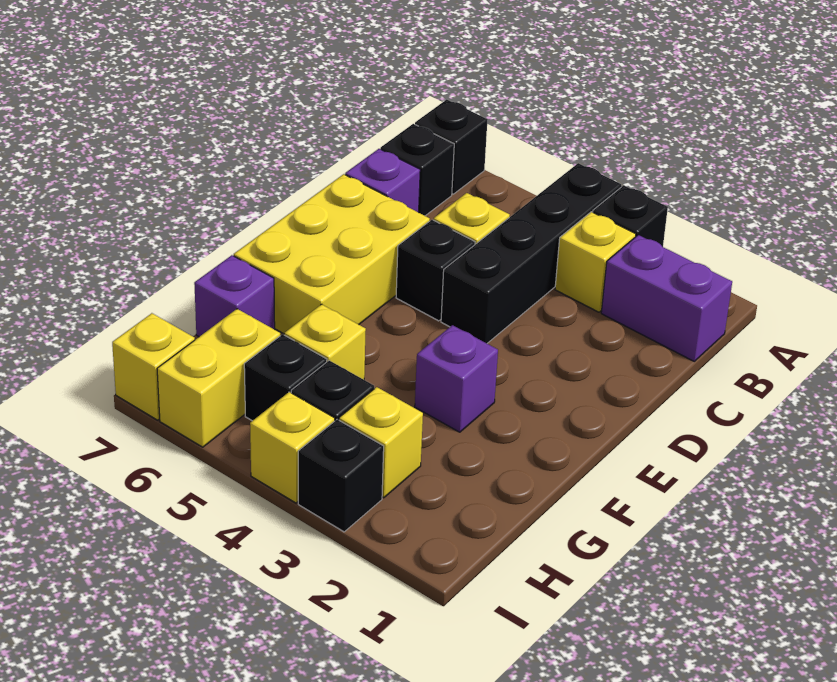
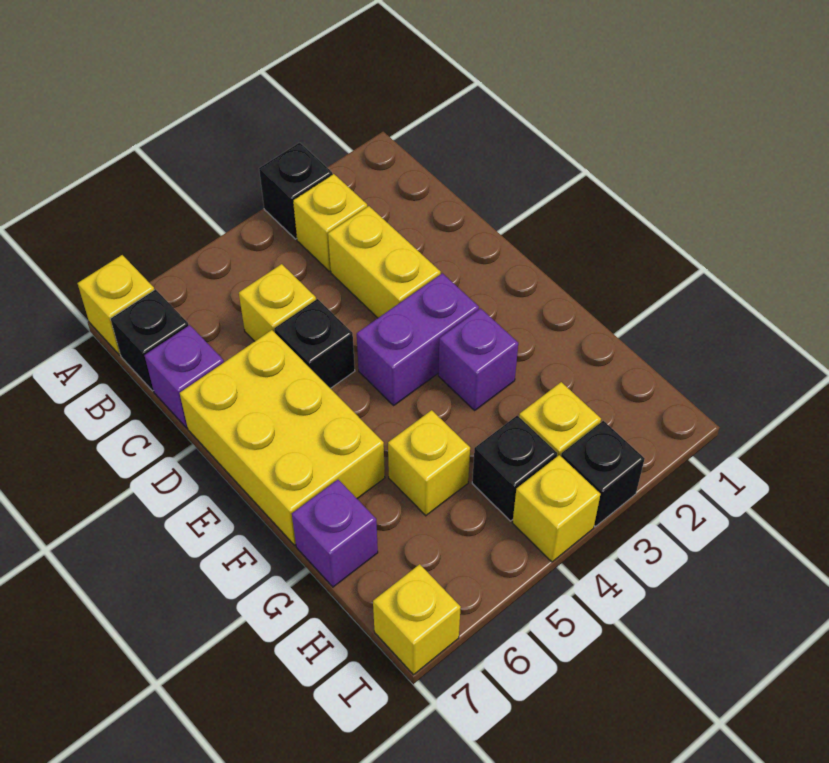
black 1x4 brick [441,163,621,343] -> none
black 1x1 brick [415,100,488,194] -> yellow 1x1 brick [78,255,154,355]
purple 1x2 brick [601,235,732,361] -> purple 1x2 brick moved to [357,273,479,405]
black 1x1 brick [244,334,327,421] -> none
yellow 1x2 brick [157,309,280,447] -> yellow 1x2 brick moved to [328,206,441,318]

